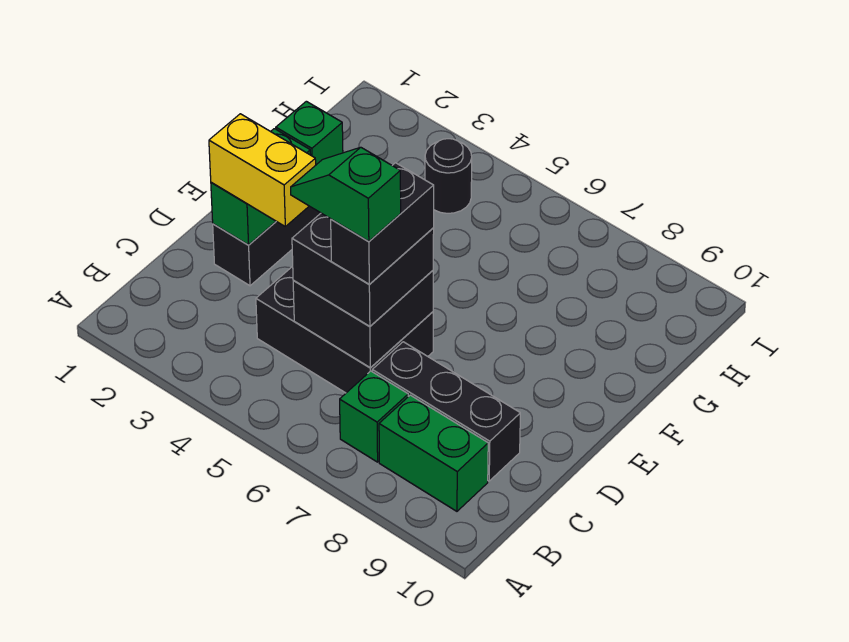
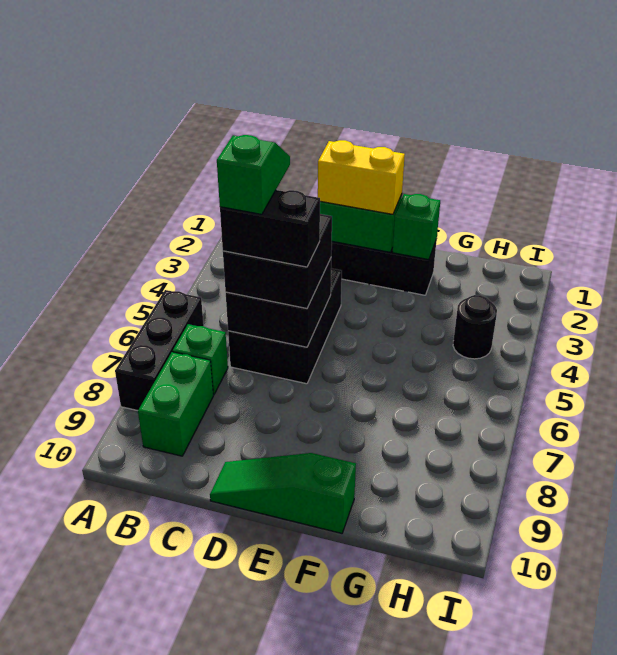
black 1x3 brick [372,342,520,481] -> black 1x3 brick moved to [115,290,204,411]
yellow 1x2 brick [209,114,316,226] -> yellow 1x2 brick turned to [318,140,405,214]
none -> green 1x3 slope [210,453,356,533]

